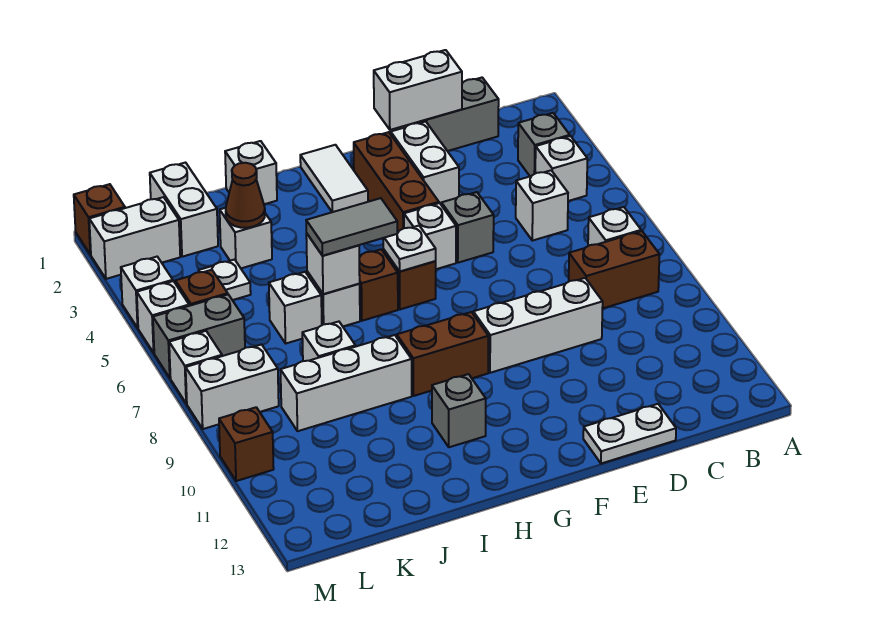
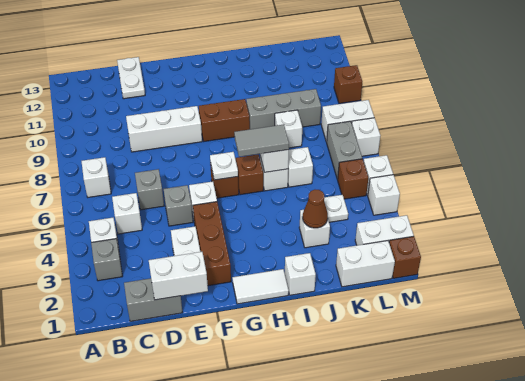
brown 1x2 brick [569,231,659,309] -> none
white 1x2 plate [583,404,676,464] -> white 1x2 plate turned to [117,57,145,99]
white 1x2 tile [300,145,368,212] -> white 1x2 tile turned to [232,269,289,304]
grey 1x1 brick [432,374,486,447] -> grey 1x1 brick moved to [135,169,164,210]
white 1x3 brick [281,335,412,431] -> grey 1x3 brick [246,89,321,129]
white 1x2 brick [150,163,218,257] -> white 1x2 brick turned to [336,241,395,287]
grey 1x2 brick [153,295,245,378] -> grey 1x2 brick turned to [327,121,362,180]

